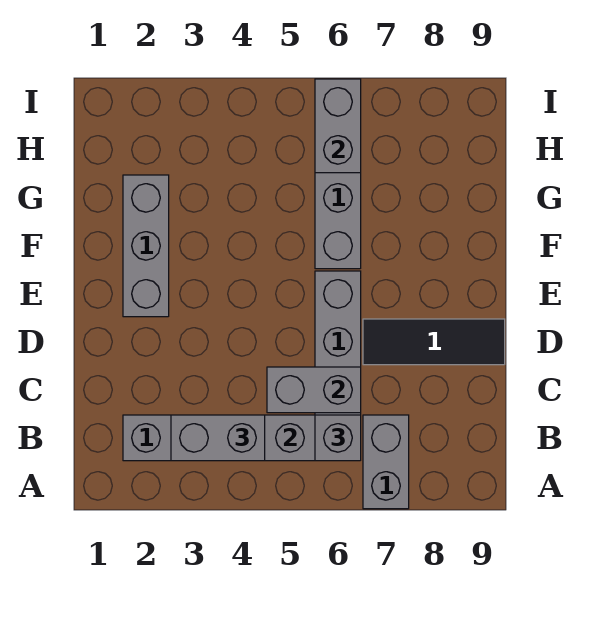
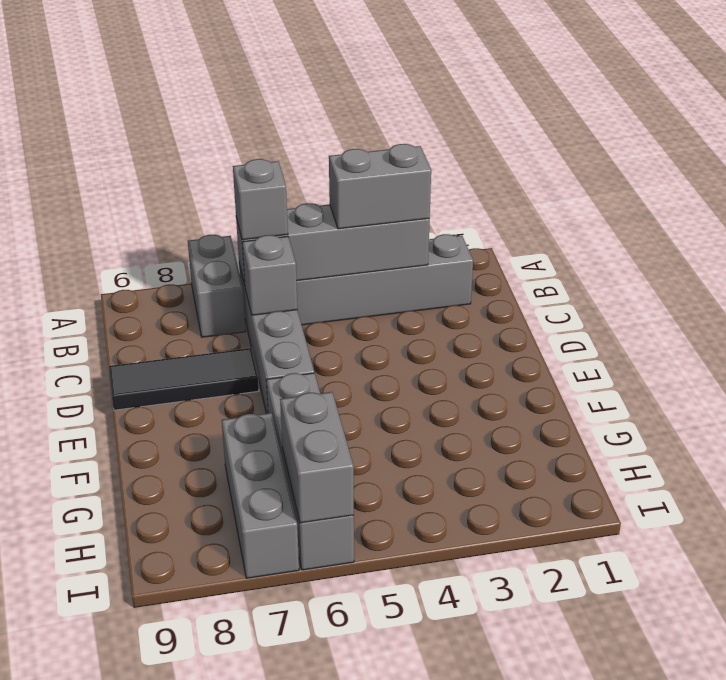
grey 1x2 brick [267,367,361,413] -> grey 1x1 brick [242,235,297,315]
grey 1x3 brick [123,175,169,317] -> grey 1x3 brick moved to [222,413,299,578]

